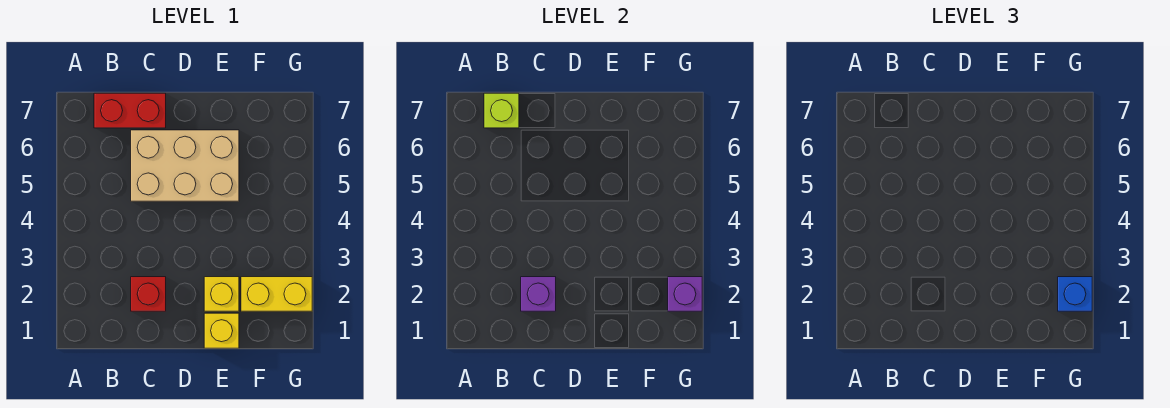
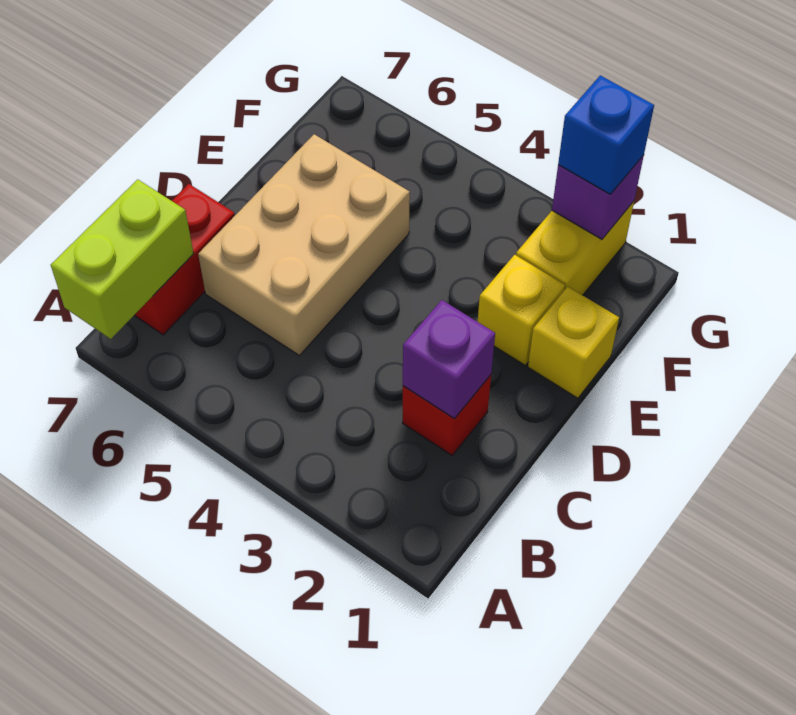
lime 1x1 brick [484,93,519,128] -> lime 1x2 brick [51,179,194,339]

